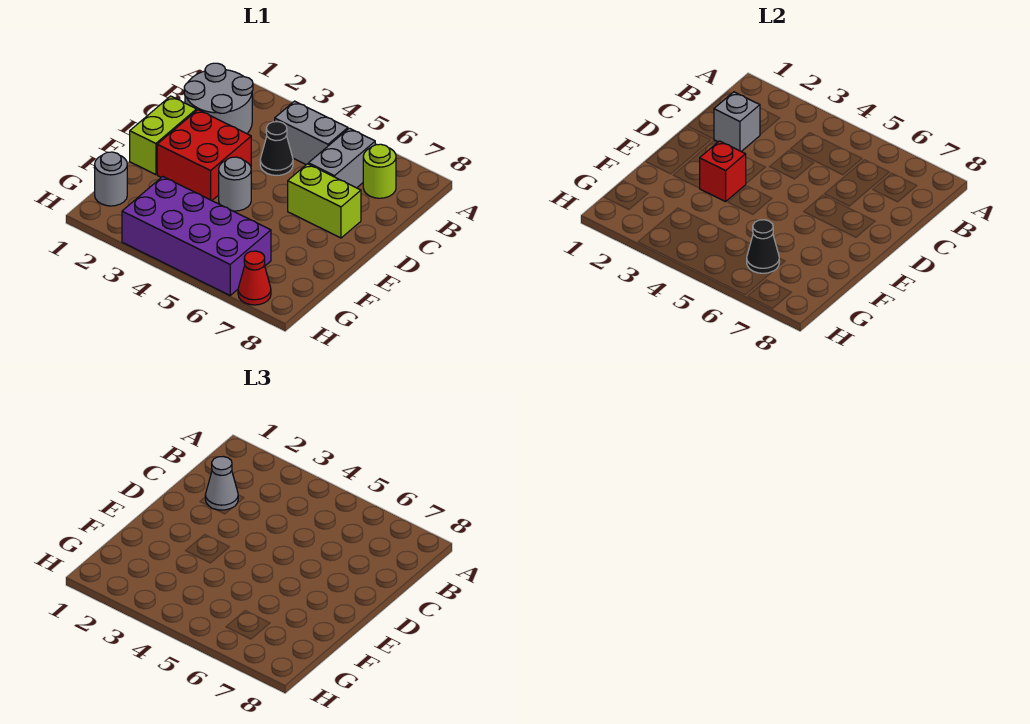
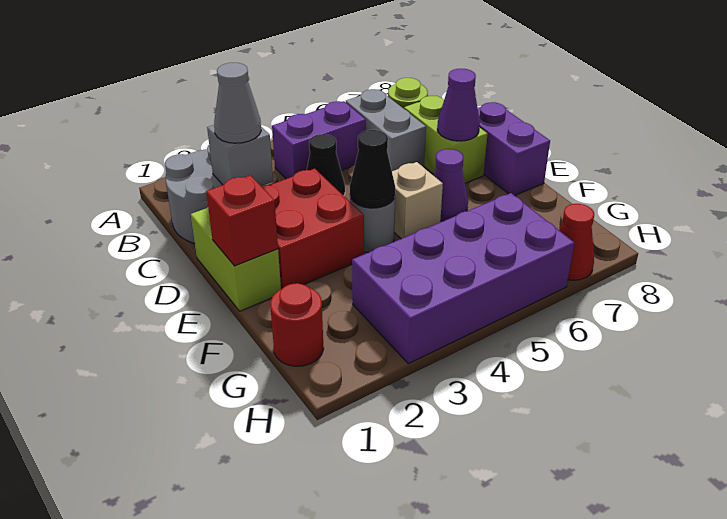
grey 1x2 brick [275,101,348,165] -> purple 1x2 brick [272,101,366,179]
lime 1x2 brick [288,164,361,238] -> lime 1x2 brick turned to [404,96,488,183]
none -> purple 1x1 cone [437,69,480,141]
none -> purple 1x2 brick [478,102,550,196]
red 1x1 brick [700,141,746,202] -> red 1x1 brick moved to [206,175,278,266]
none -> tan 1x1 brick [392,162,443,239]
none -> purple 1x1 cone [433,149,468,221]
grey 1x1 round brick [95,152,127,206] -> red 1x1 round brick [270,283,324,366]
black 1x1 cone [747,220,779,273] -> black 1x1 cone moved to [350,130,395,208]

